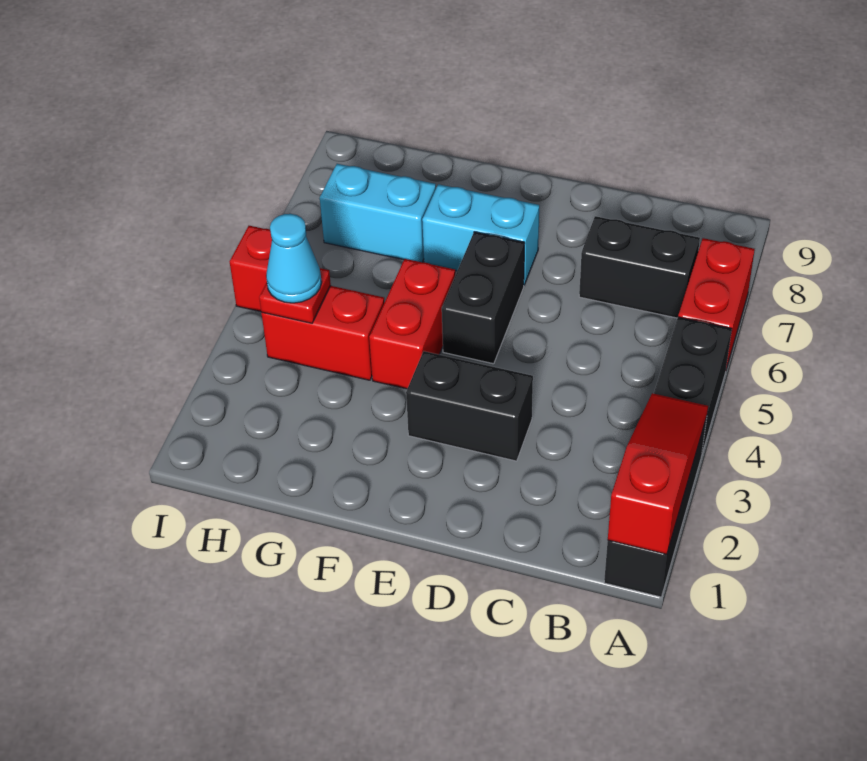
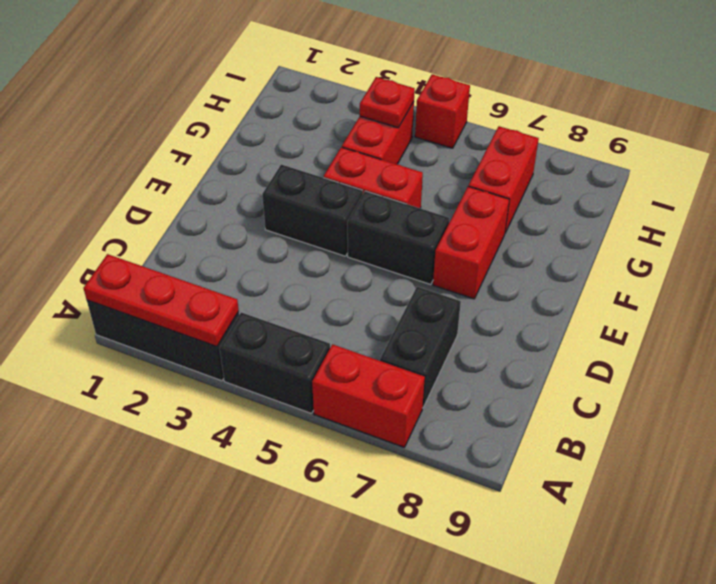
red 1x3 slope [608,393,708,554] -> red 1x3 plate [83,254,239,347]
black 1x2 brick [406,351,533,461] -> black 1x2 brick turned to [262,164,363,256]
cyan 1x2 brick [422,184,539,285] -> red 1x2 brick [433,186,509,299]
cyan 1x2 brick [320,164,436,262] -> red 1x2 brick [469,126,539,233]
cyan 1x1 cone [266,214,322,303] -> none

